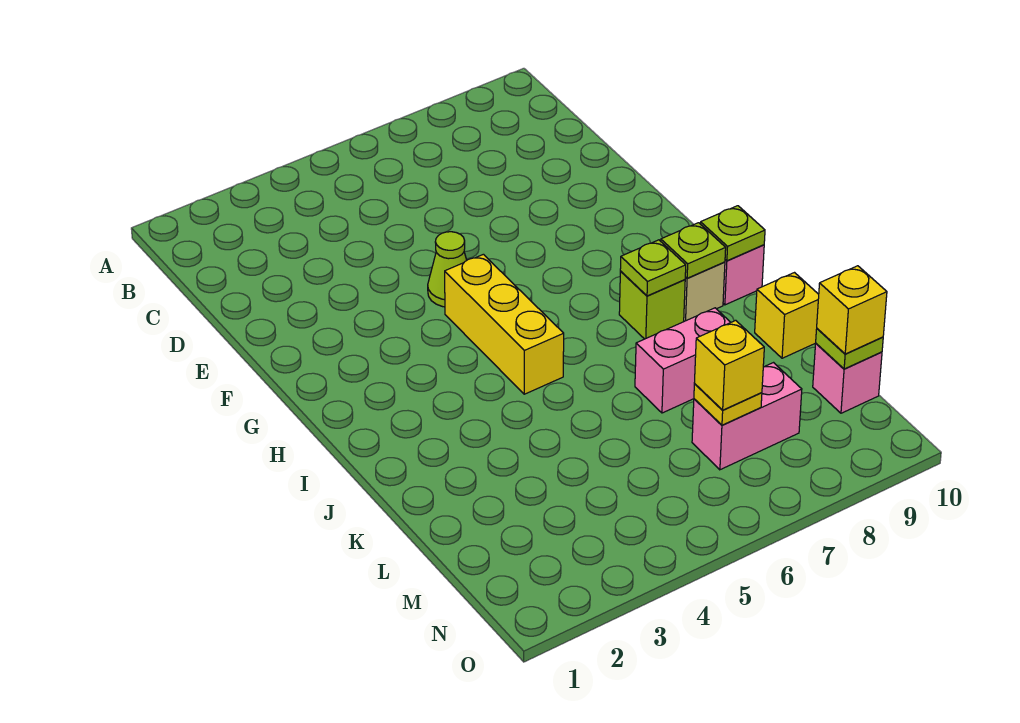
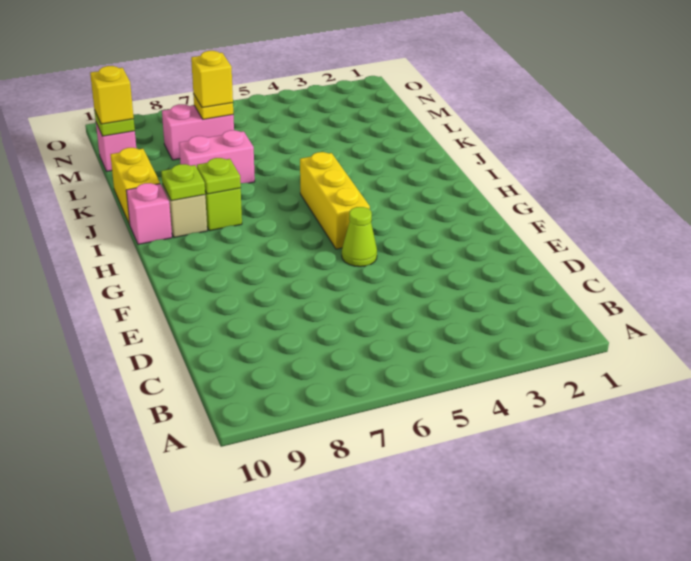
lime 1x1 plate [700,206,765,261] -> none
yellow 1x1 brick [755,273,819,358] -> yellow 1x2 brick [110,148,160,225]

